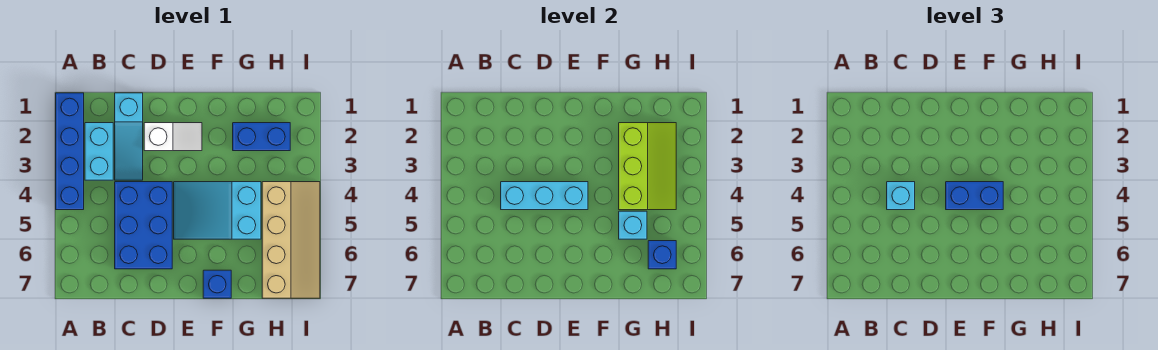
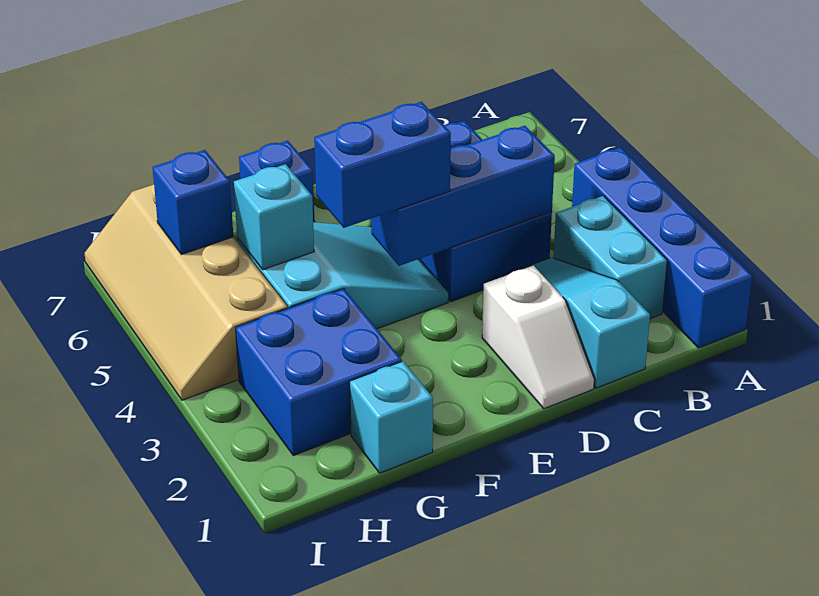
cyan 1x3 brick [501,182,588,210] -> blue 1x3 brick [371,126,555,266]
cyan 1x1 brick [887,182,915,210] -> cyan 1x1 brick moved to [350,361,433,473]
white 1x2 slope [144,123,202,151] -> white 1x2 slope turned to [482,266,594,409]
blue 1x2 brick [233,123,290,151] -> blue 2x2 brick [236,289,402,456]
lime 2x3 slope [619,123,676,210] -> none

